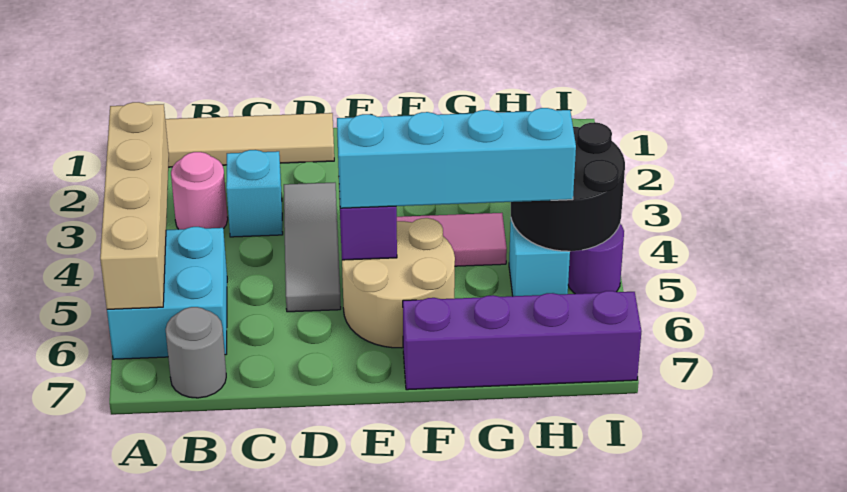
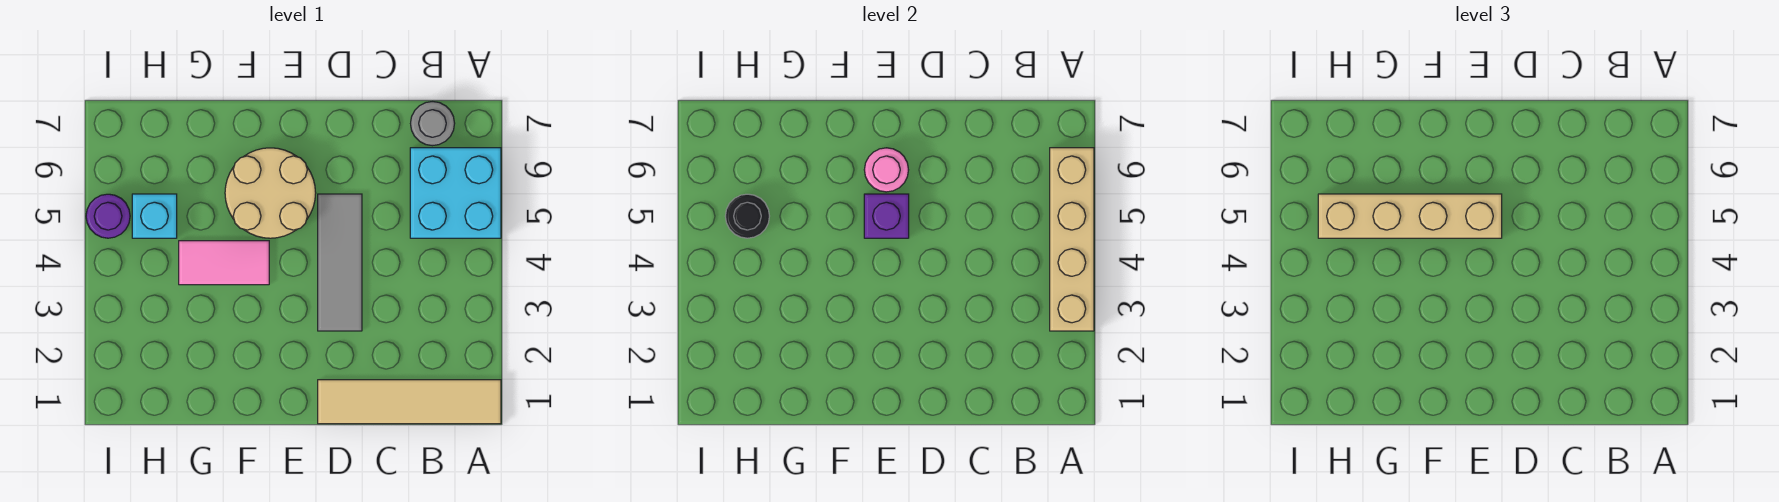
pink 1x1 round brick [171,152,228,229] -> pink 1x1 round brick moved to [864,148,908,192]
cyan 1x1 brick [226,150,283,237] -> none
cyan 1x4 brick [337,108,576,208] -> tan 1x4 brick [1318,194,1502,238]
purple 1x4 brick [403,291,642,390] -> none
black 2x2 round brick [511,122,625,251] -> black 1x1 round brick [725,194,769,238]

